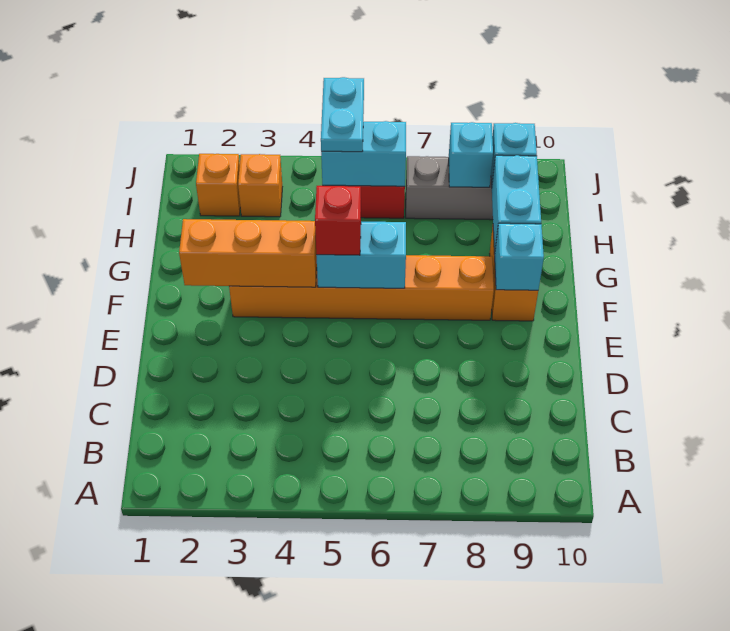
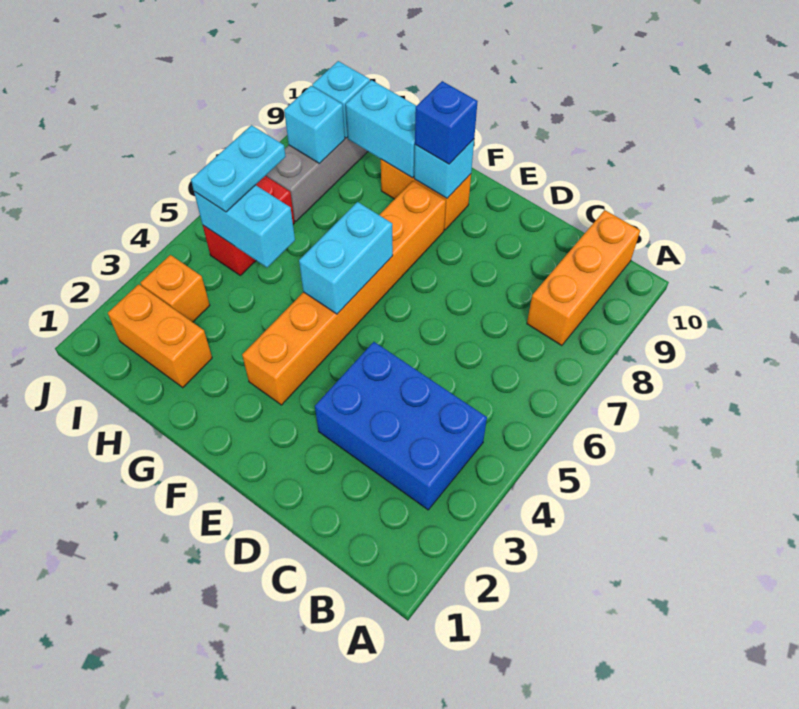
none -> blue 2x3 brick [315,342,487,510]
orange 1x3 brick [179,219,317,287] -> orange 1x3 brick moved to [527,210,640,346]
red 1x1 brick [315,186,361,255] -> none
none -> blue 1x1 brick [415,81,478,164]
orange 1x1 brick [196,154,240,216] -> orange 1x2 brick [108,284,212,388]
cyan 1x2 brick [321,121,406,186] -> cyan 1x2 brick turned to [194,185,295,267]
cyan 1x2 plate [321,77,364,152] -> cyan 1x2 plate turned to [191,125,286,212]

